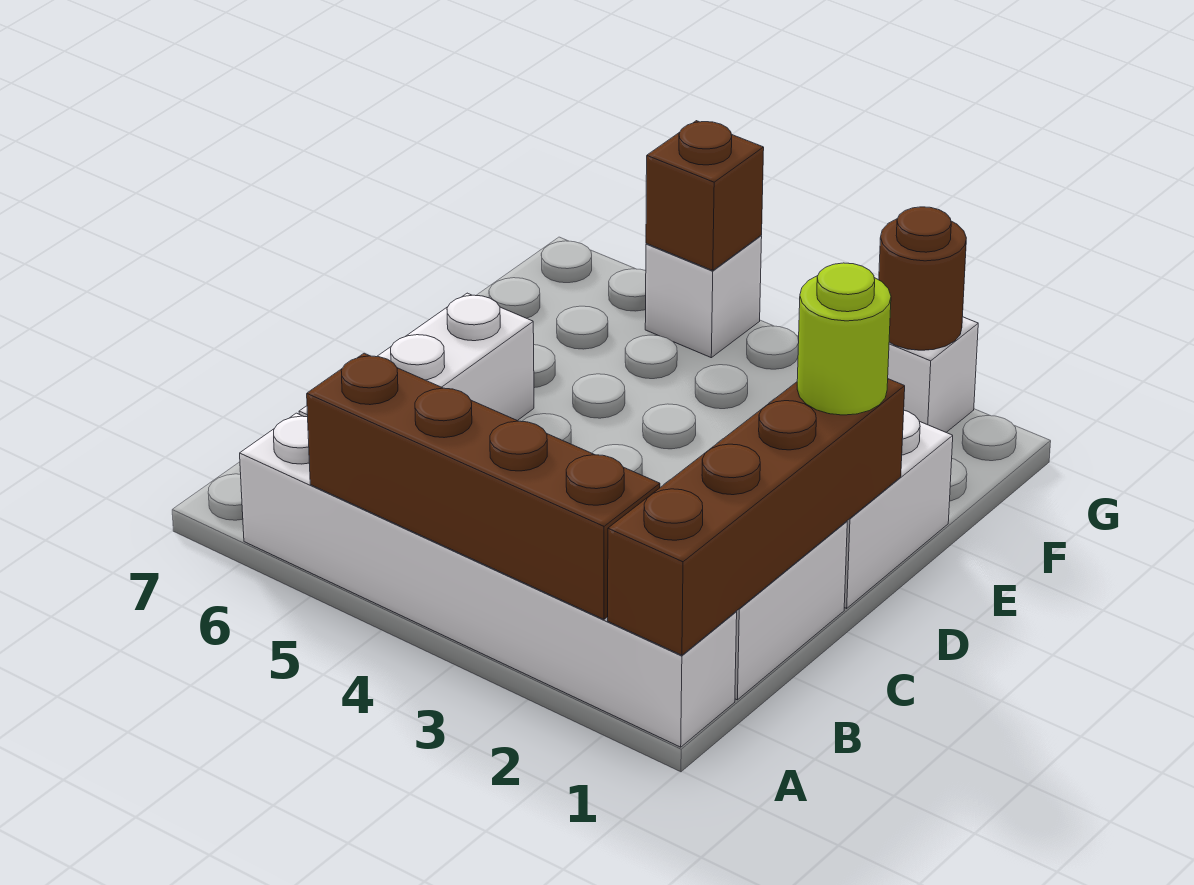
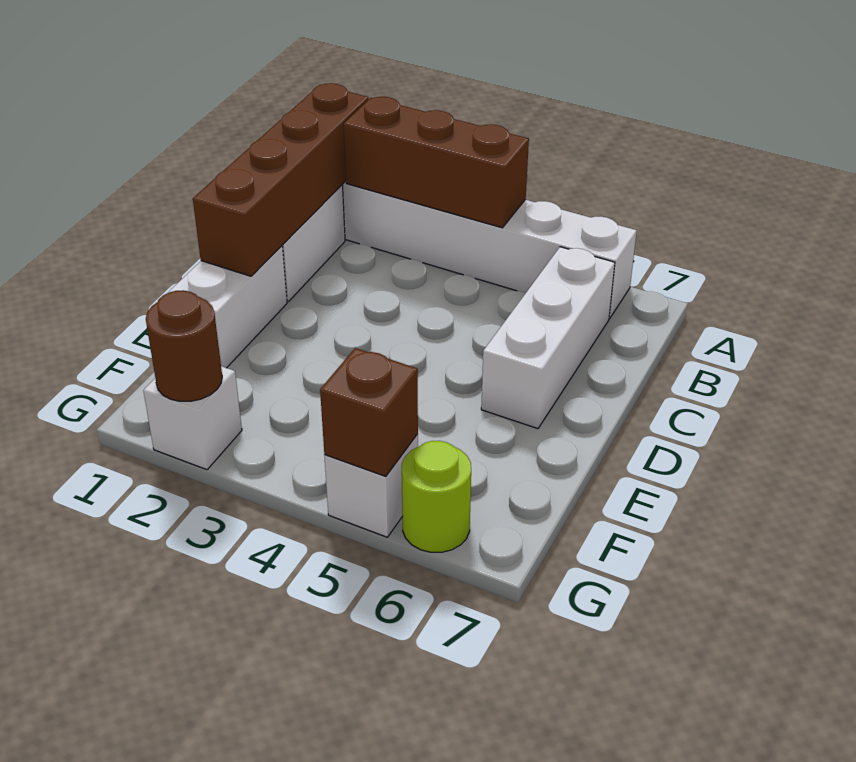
brown 1x4 brick [307,353,660,619] -> brown 1x3 brick [344,97,529,228]
lime 1x1 round brick [797,263,891,415] -> lime 1x1 round brick moved to [402,441,471,552]

